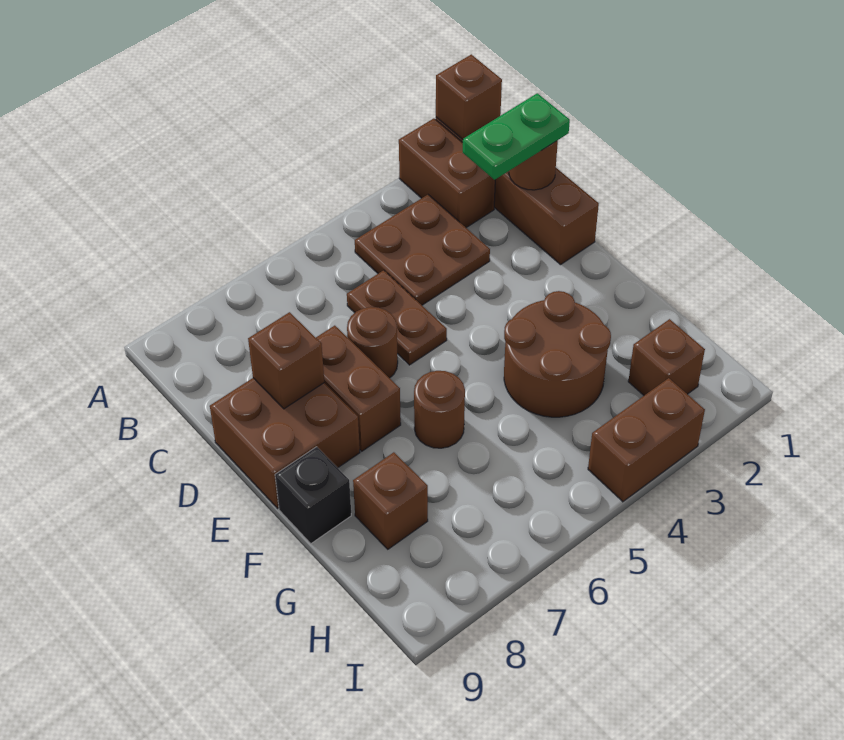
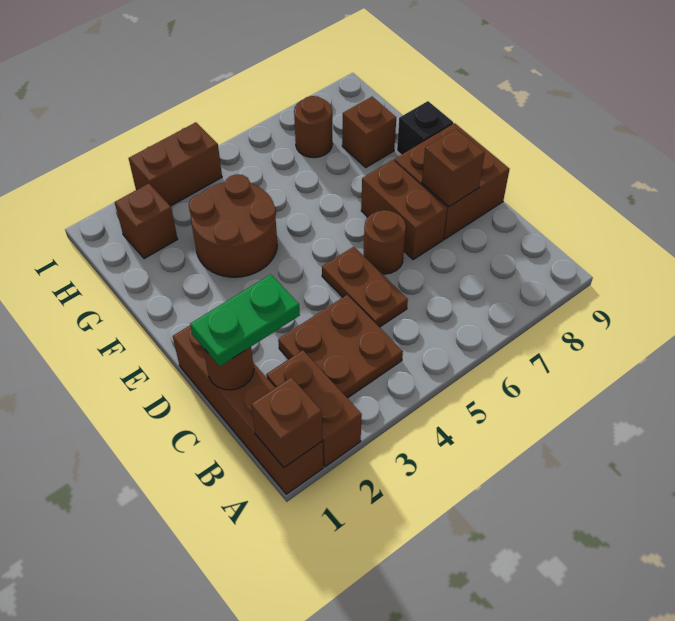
brown 1x1 round brick [414,371,465,448] -> brown 1x1 round brick moved to [294,96,332,158]

